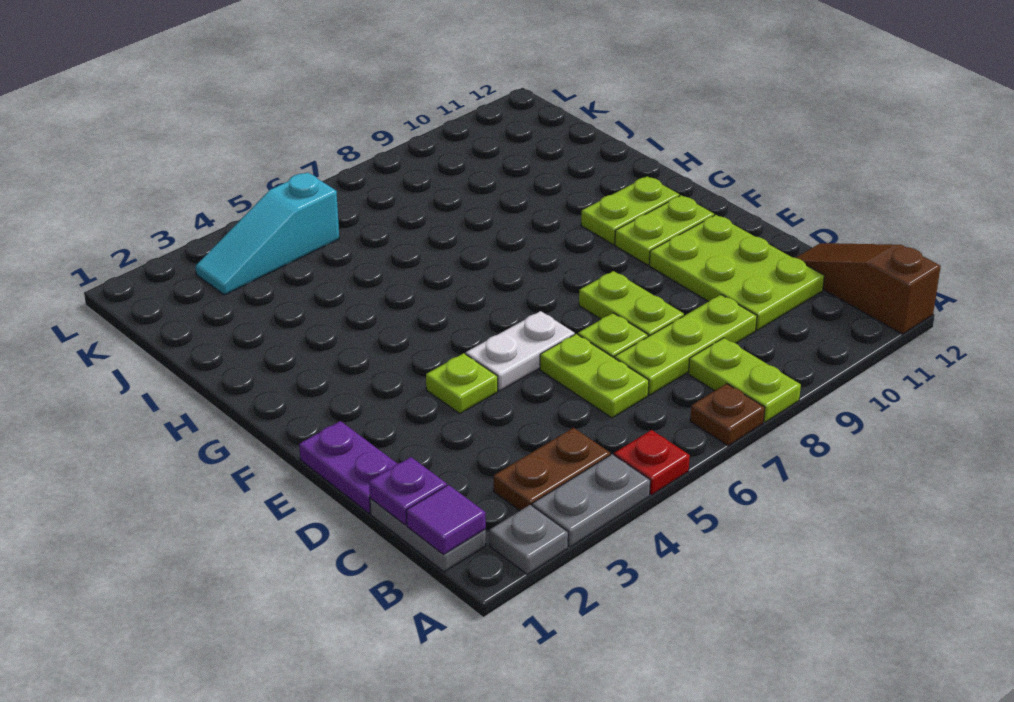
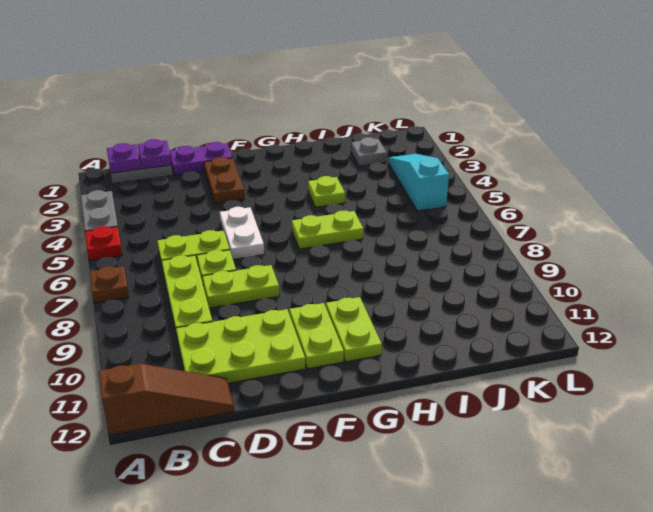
grey 1x1 plate [490,505,568,574] -> grey 1x1 plate moved to [351,137,387,166]
lime 1x2 plate [688,338,801,422] -> lime 1x2 plate moved to [292,211,363,249]
purple 1x1 tile [406,485,486,555] -> purple 1x1 plate [107,143,140,173]
brown 1x2 plate [494,428,610,511] -> brown 1x2 plate moved to [204,157,245,204]
lime 1x1 plate [426,353,498,413] -> lime 1x1 plate moved to [308,176,345,207]

